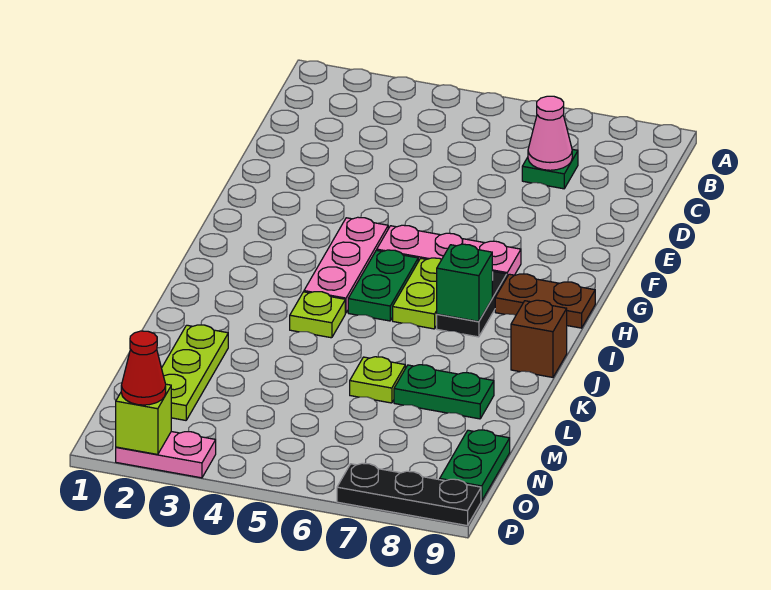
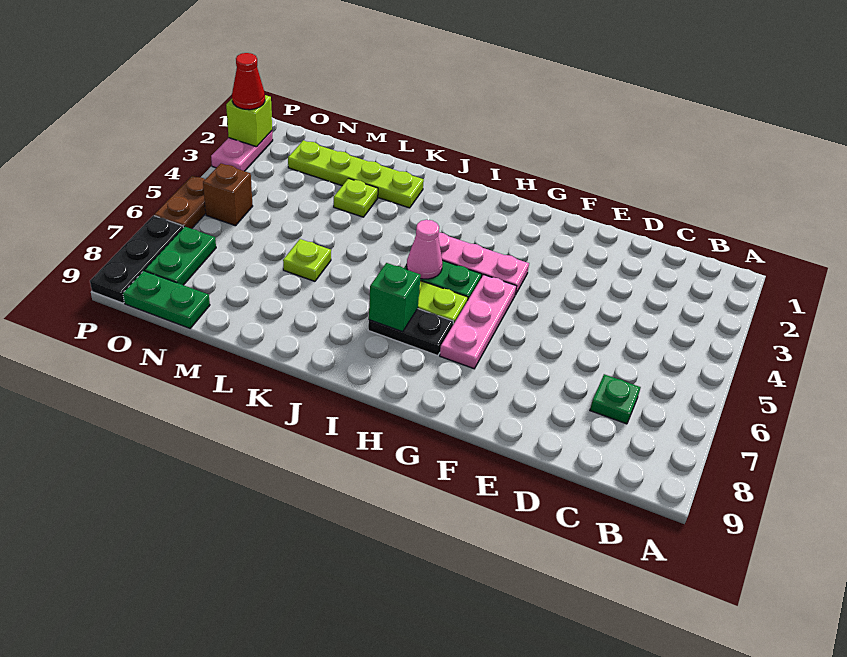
pink 1x1 cone [528,96,572,170] -> pink 1x1 cone moved to [407,220,443,279]
brown 1x2 plate [495,274,595,328] -> brown 1x2 plate moved to [154,176,206,229]
lime 1x1 plate [290,292,345,338] -> lime 1x1 plate moved to [334,178,378,217]
brown 1x1 brick [511,300,567,377] -> brown 1x1 brick moved to [203,164,253,226]
lime 1x3 plate [162,325,228,420] -> lime 1x4 plate [288,140,424,208]
green 1x2 plate [394,365,494,419] -> green 1x2 plate moved to [145,227,216,285]

